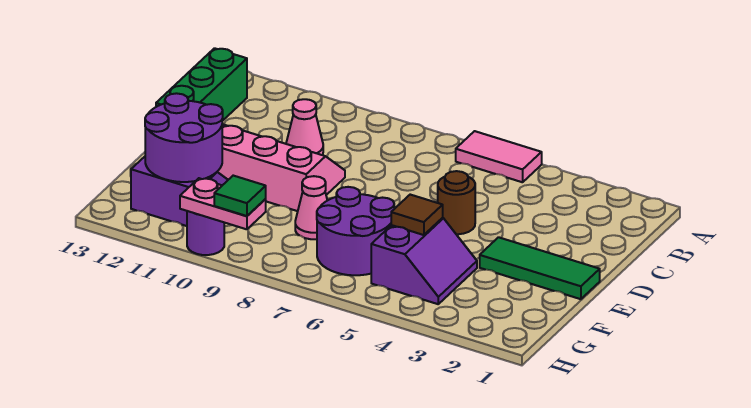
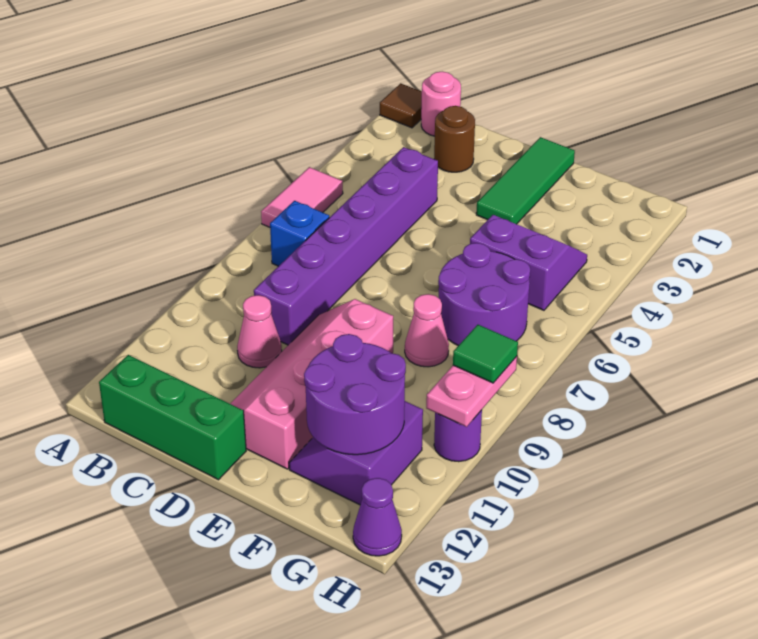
none -> pink 1x1 round brick [421,72,461,136]
none -> blue 1x1 brick [270,201,329,266]
none -> purple 1x6 brick [254,147,438,345]
brown 1x1 round brick [438,171,475,234] -> brown 1x1 round brick moved to [434,106,475,172]
brown 1x1 tile [391,195,443,235] -> brown 1x1 tile moved to [380,83,422,128]
none -> purple 1x1 cone [353,478,402,556]

